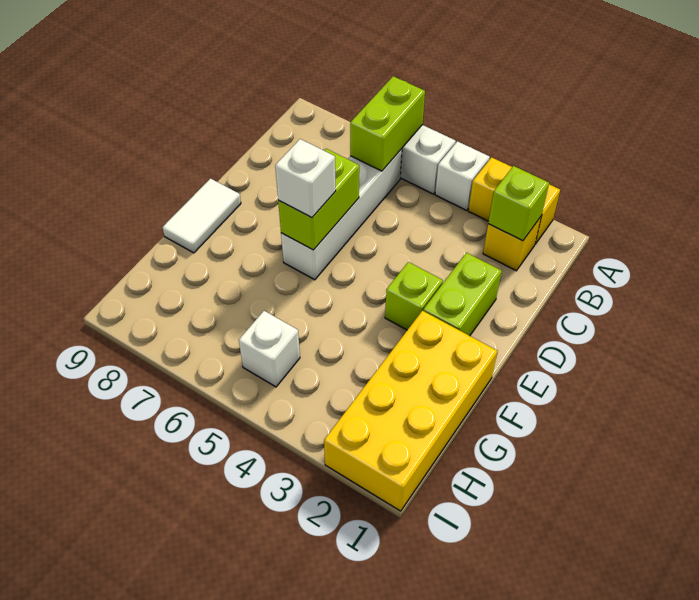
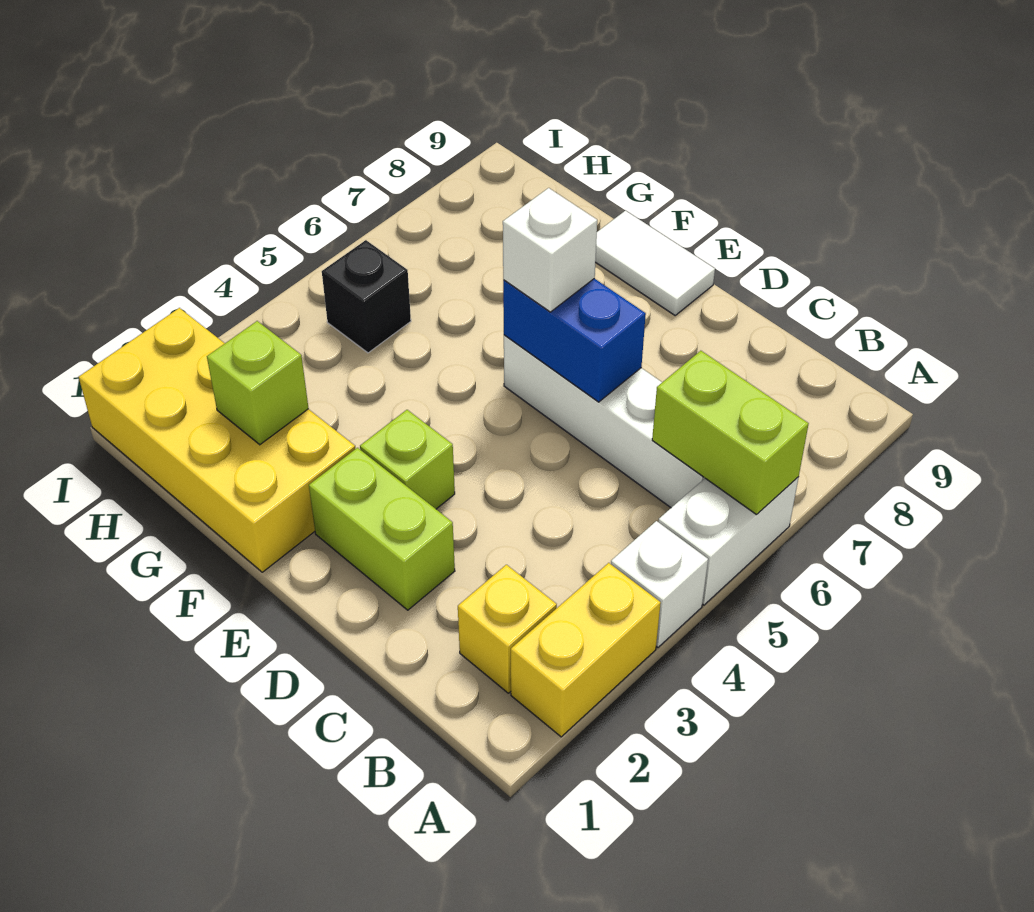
lime 1x1 brick [488,166,549,241] -> lime 1x1 brick moved to [207,321,309,445]
lime 1x2 brick [278,149,359,250] -> blue 1x2 brick [503,279,646,402]
white 1x1 brick [239,311,300,387] -> black 1x1 brick [322,240,411,353]

